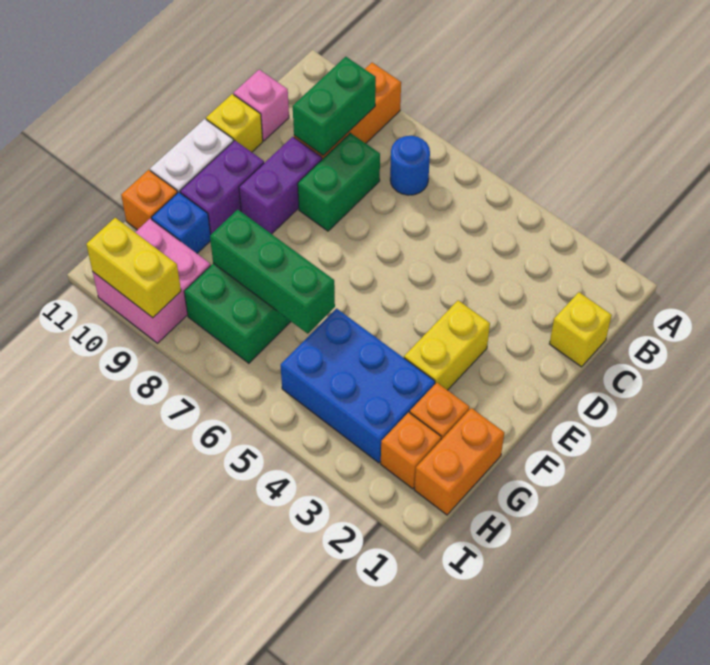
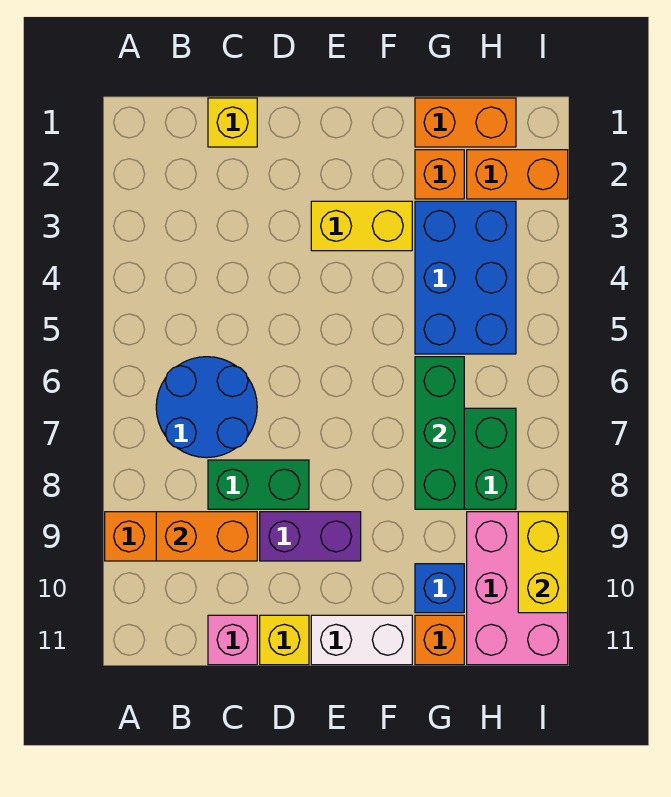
blue 1x1 round brick [390,136,430,195] -> blue 2x2 round brick [156,357,257,458]
green 1x2 brick [293,57,376,156] -> orange 1x2 brick [156,512,257,561]
purple 1x2 brick [180,141,264,235] -> none
orange 1x1 brick [381,412,441,489] -> orange 1x2 brick [467,150,568,199]
pink 2x2 brick [93,219,211,343] -> pink 2x3 brick [467,512,568,665]

